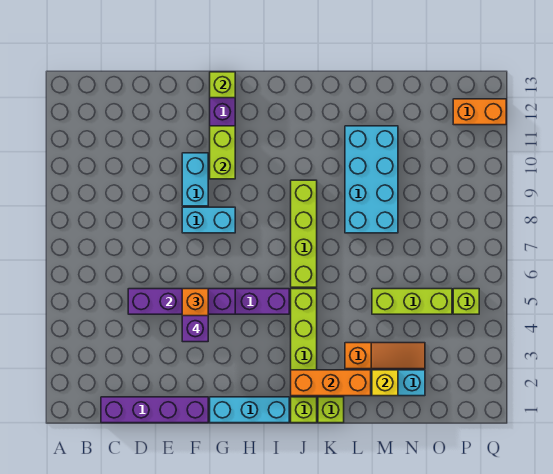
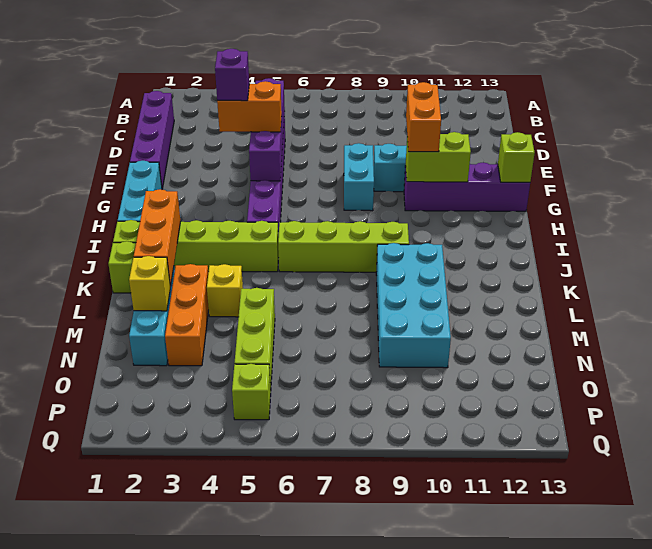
orange 1x3 slope [345,343,425,369] -> orange 1x3 brick [165,264,209,366]
none -> yellow 1x1 brick [207,264,243,317]
cyan 2x4 brick [345,126,398,233] -> cyan 2x4 brick turned to [376,243,451,368]
orange 1x2 brick [453,99,506,125] -> orange 1x2 brick moved to [406,82,441,152]

